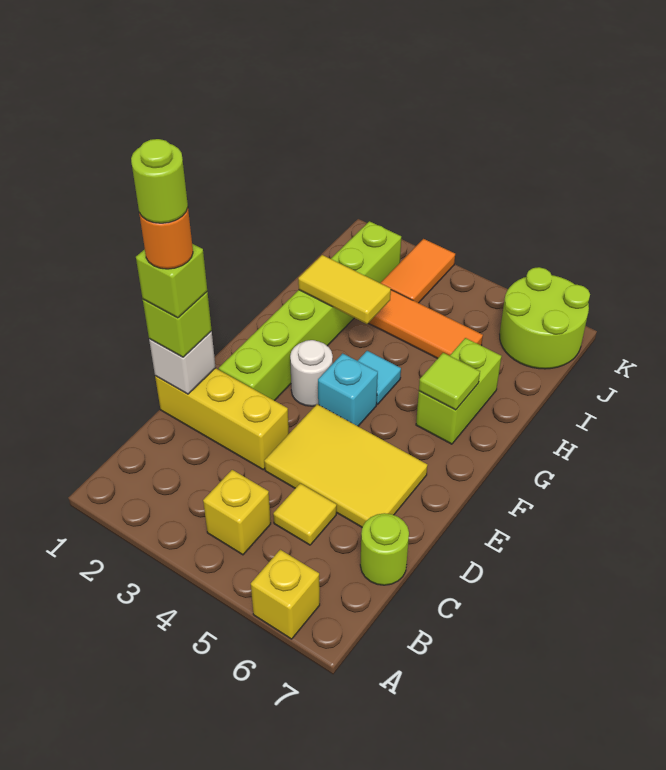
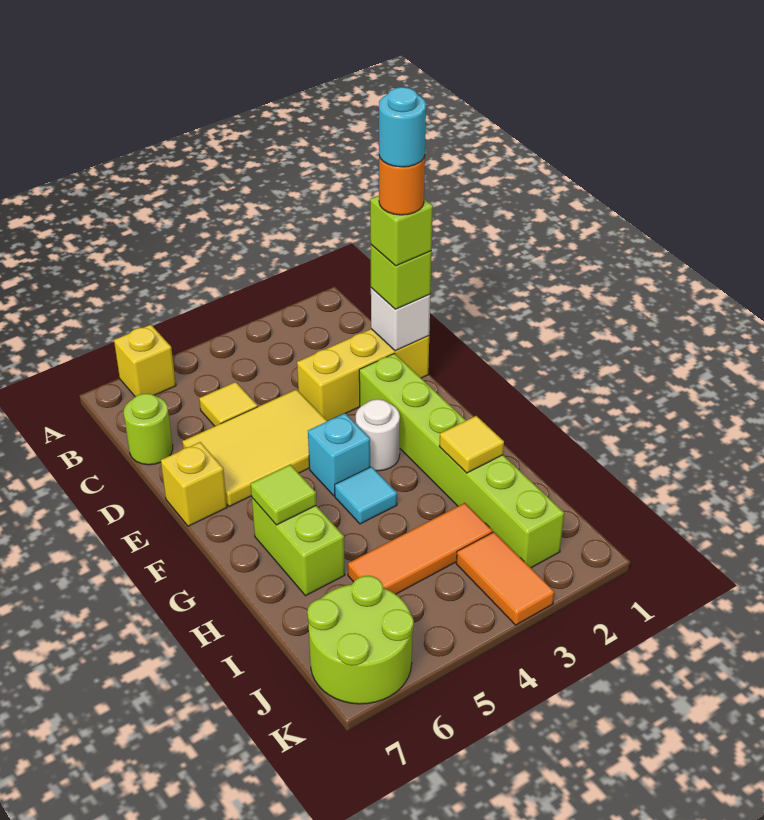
yellow 1x1 brick [203,470,271,555] -> yellow 1x1 brick moved to [161,442,227,526]
lime 1x1 round brick [131,139,188,223] -> cyan 1x1 round brick [379,87,426,167]
yellow 1x2 tile [298,255,391,324] -> yellow 1x1 tile [439,416,504,473]

